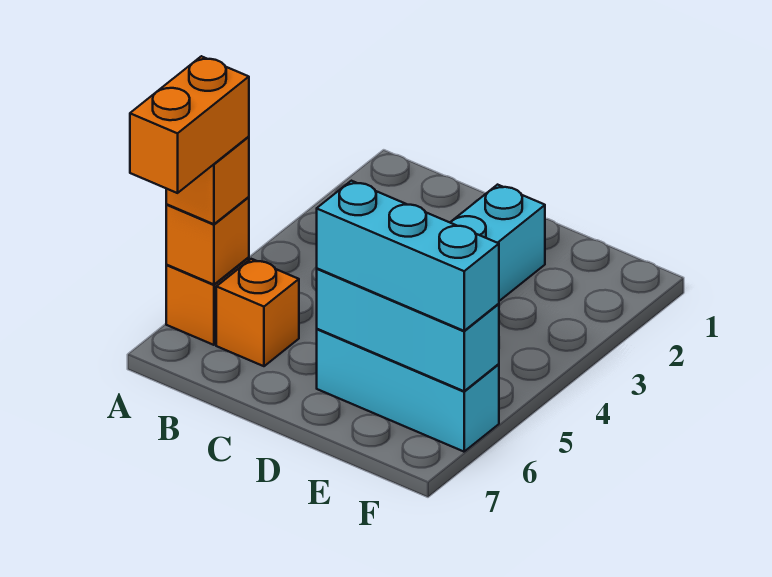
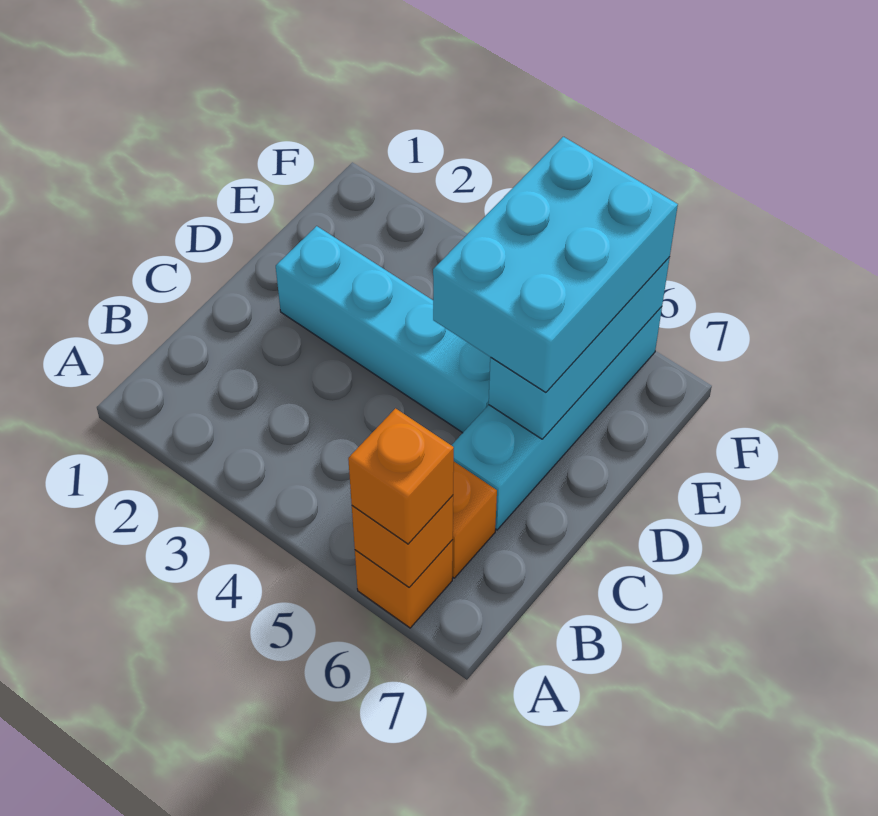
orange 1x2 brick [130,56,249,193] -> none
cyan 1x3 brick [317,329,499,452] -> cyan 1x4 brick [451,307,662,530]
cyan 1x3 brick [317,181,499,331] -> cyan 2x3 brick [433,137,678,392]

